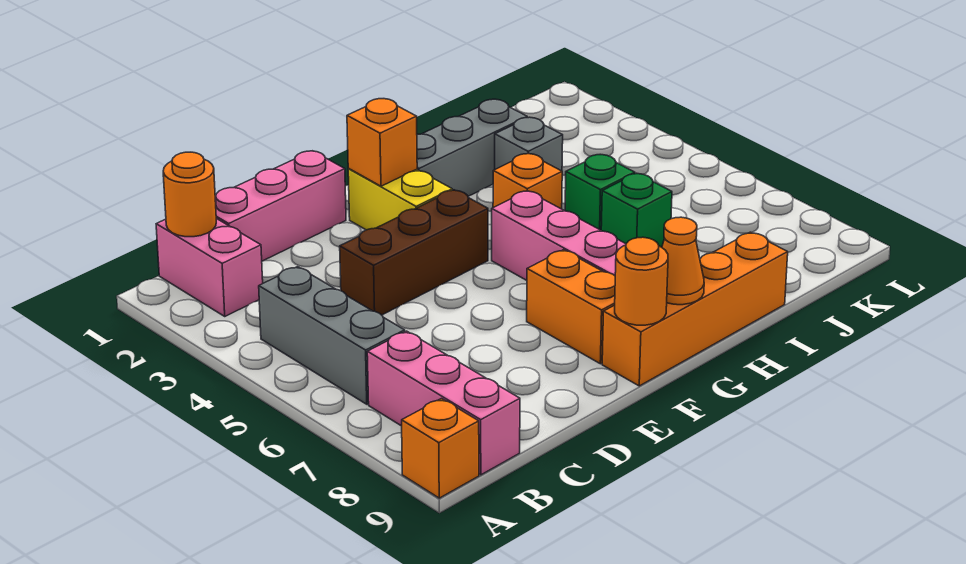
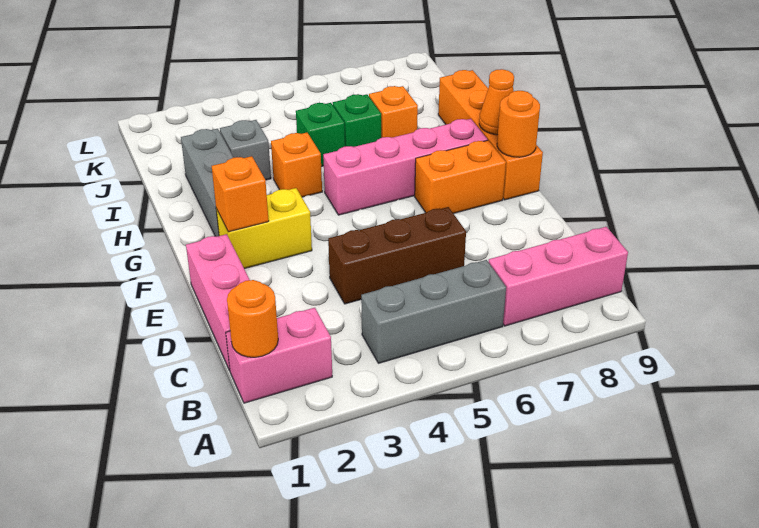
orange 1x1 brick [402,399,479,498] -> orange 1x1 brick moved to [369,86,418,138]
brown 1x3 brick [340,190,488,315] -> brown 1x3 brick turned to [328,207,466,304]

